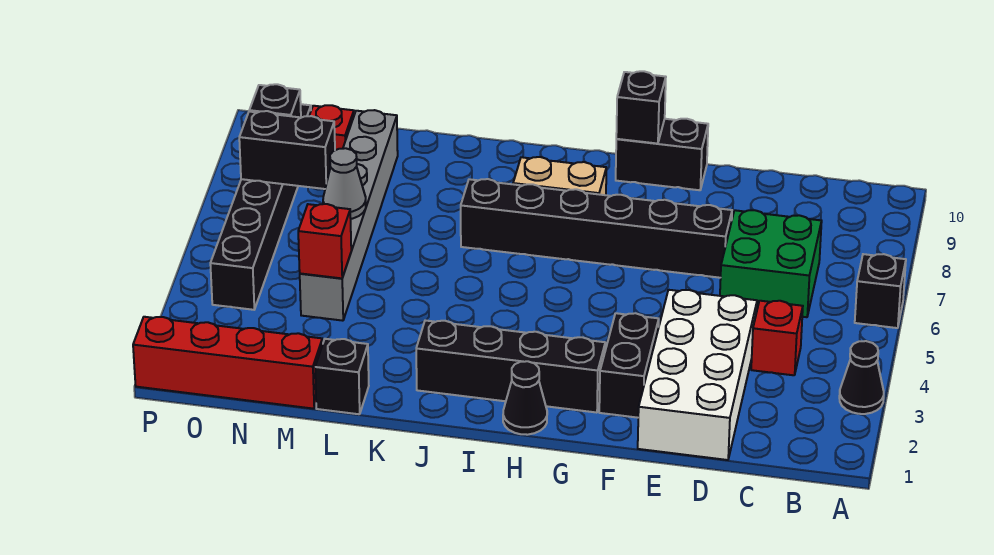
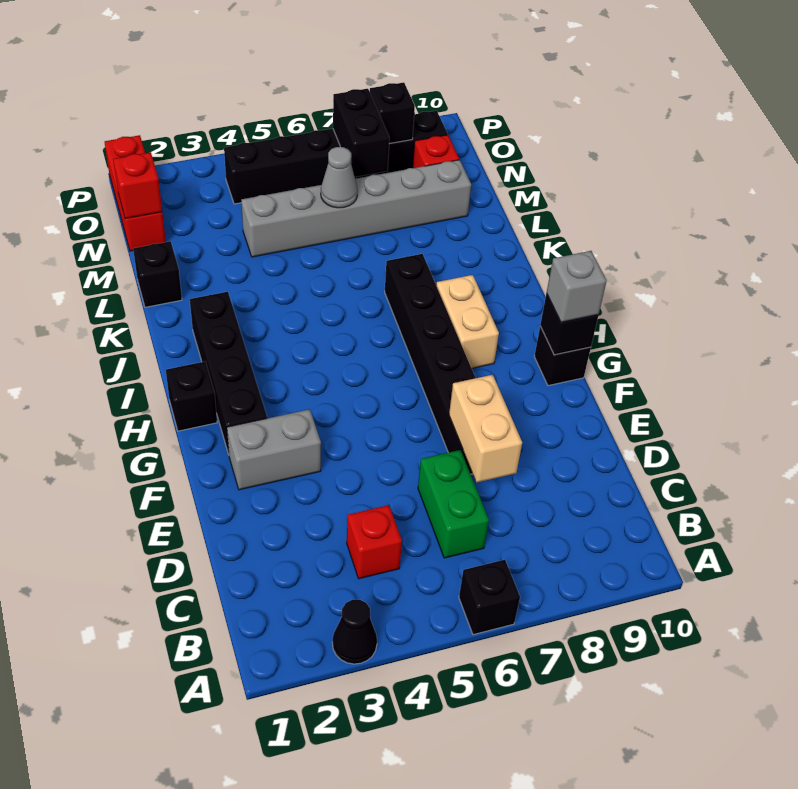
green 2x2 brick [720,210,822,317] -> green 1x2 brick [418,450,489,558]
white 2x4 brick [638,290,757,460] -> none
none -> tan 1x2 brick [449,375,522,482]
black 1x2 brick [599,313,659,418] -> grey 1x2 brick [227,409,321,490]
black 1x2 brick [616,119,708,190] -> black 1x1 brick [534,326,591,386]
none -> grey 1x1 brick [547,251,607,322]
black 1x1 cone [503,361,547,435] -> black 1x1 brick [166,362,217,431]
red 1x4 brick [133,317,323,409] -> red 1x3 brick [105,135,166,251]
red 1x1 brick [298,204,351,278] -> red 1x1 brick moved to [113,152,162,219]

